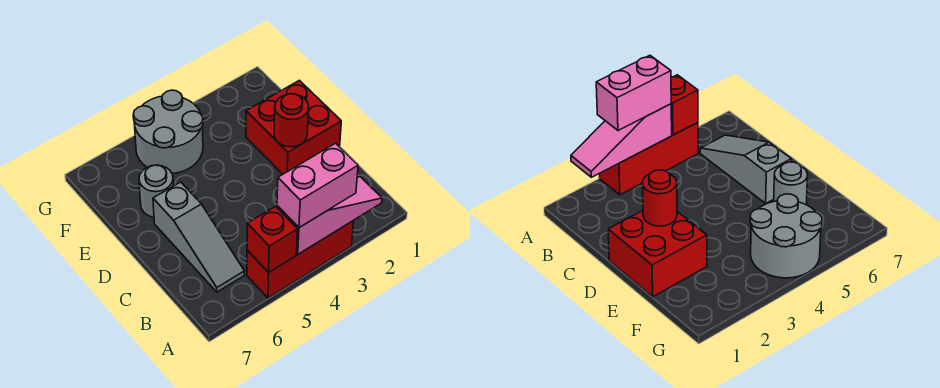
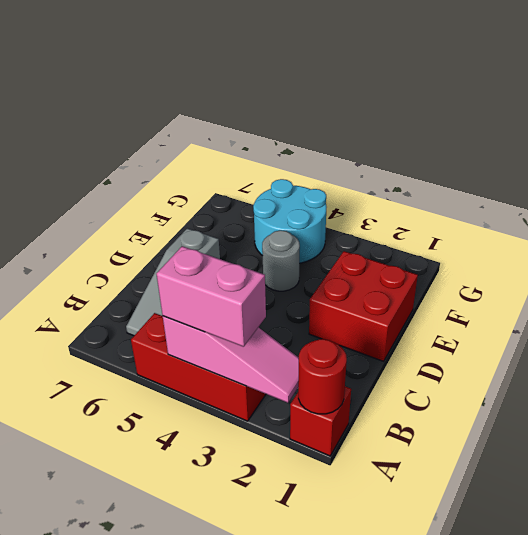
red 1x1 brick [247,206,298,273] -> red 1x1 brick moved to [290,386,351,456]
red 1x1 round brick [274,94,309,147] -> red 1x1 round brick moved to [298,339,347,414]
grey 1x1 round brick [139,165,173,217] -> grey 1x1 round brick moved to [262,230,300,291]
grey 2x2 round brick [133,90,203,173] -> cyan 2x2 round brick [253,179,326,263]

